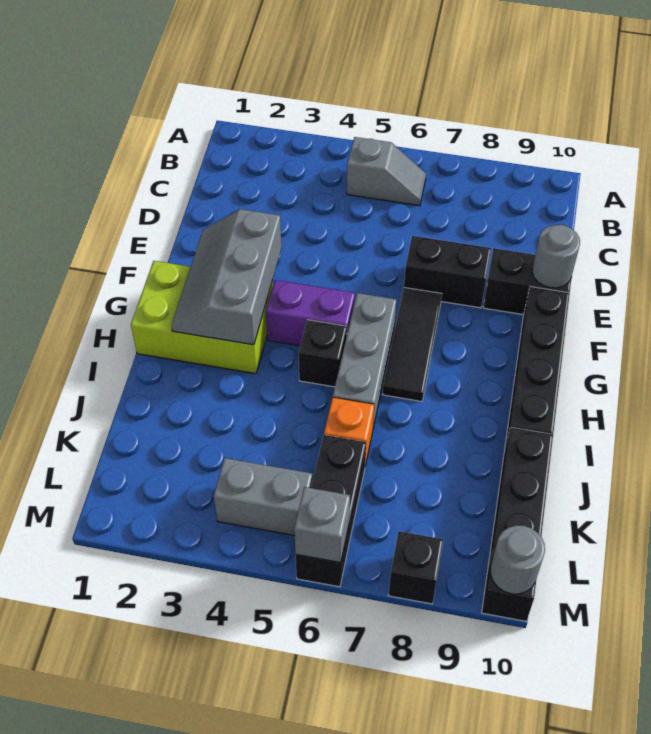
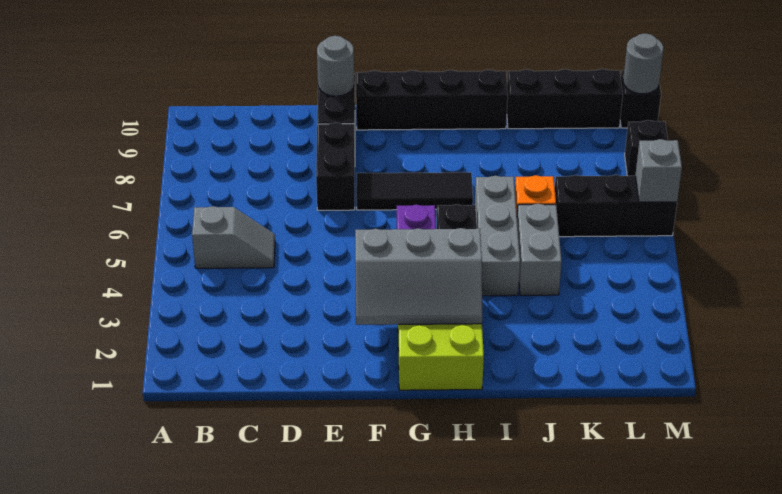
grey 1x2 slope [347,137,426,206] -> grey 1x2 slope turned to [192,206,275,268]
grey 1x3 brick [333,293,396,428] -> grey 1x3 brick turned to [475,176,520,296]
grey 1x2 brick [214,458,312,536] -> grey 1x2 brick moved to [517,204,562,295]

